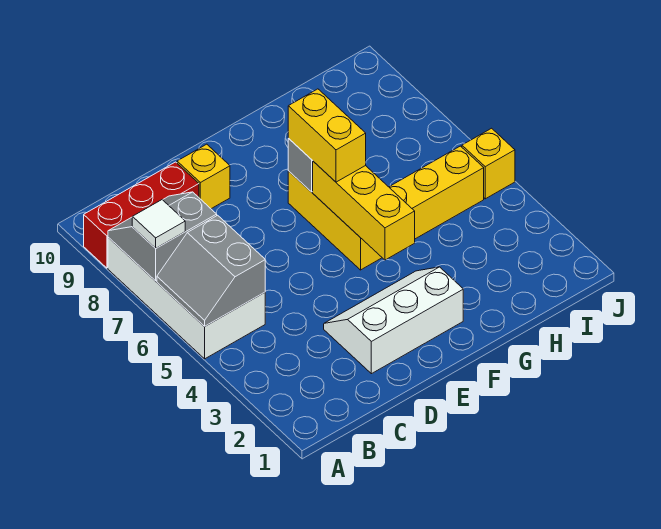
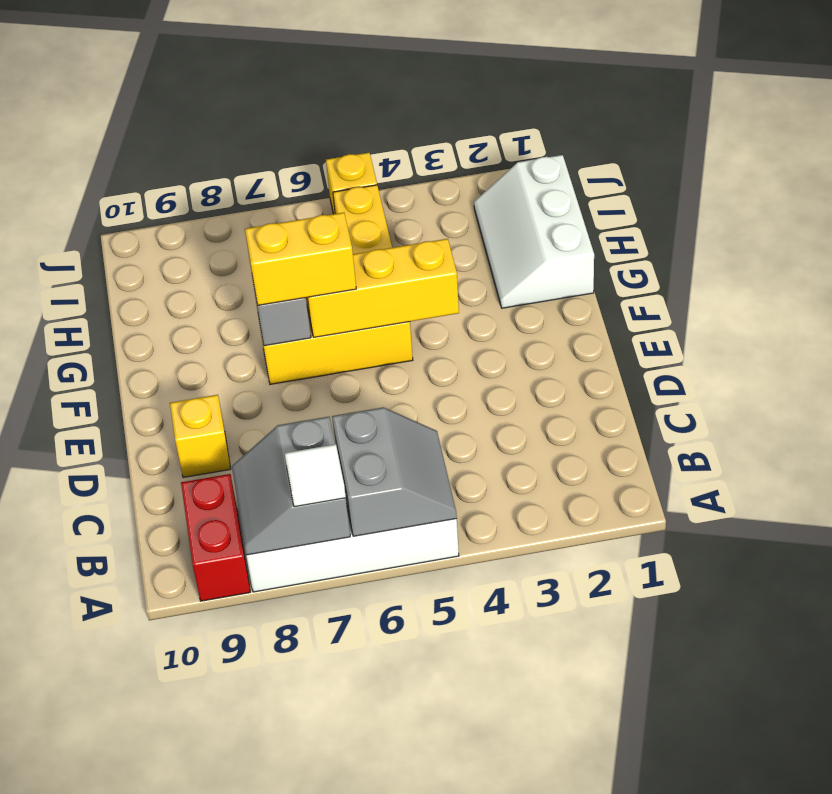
grey 2x2 slope [157,215,265,326] -> grey 2x2 slope turned to [332,407,457,536]
red 1x3 brick [84,162,199,268] -> red 1x2 brick [181,474,250,601]
white 2x3 slope [324,267,463,374] -> white 2x3 slope moved to [474,155,594,308]

